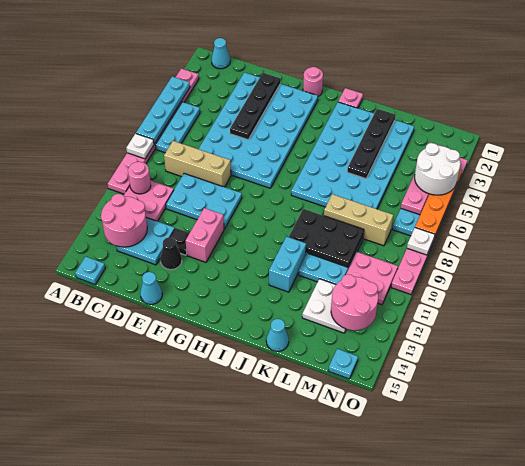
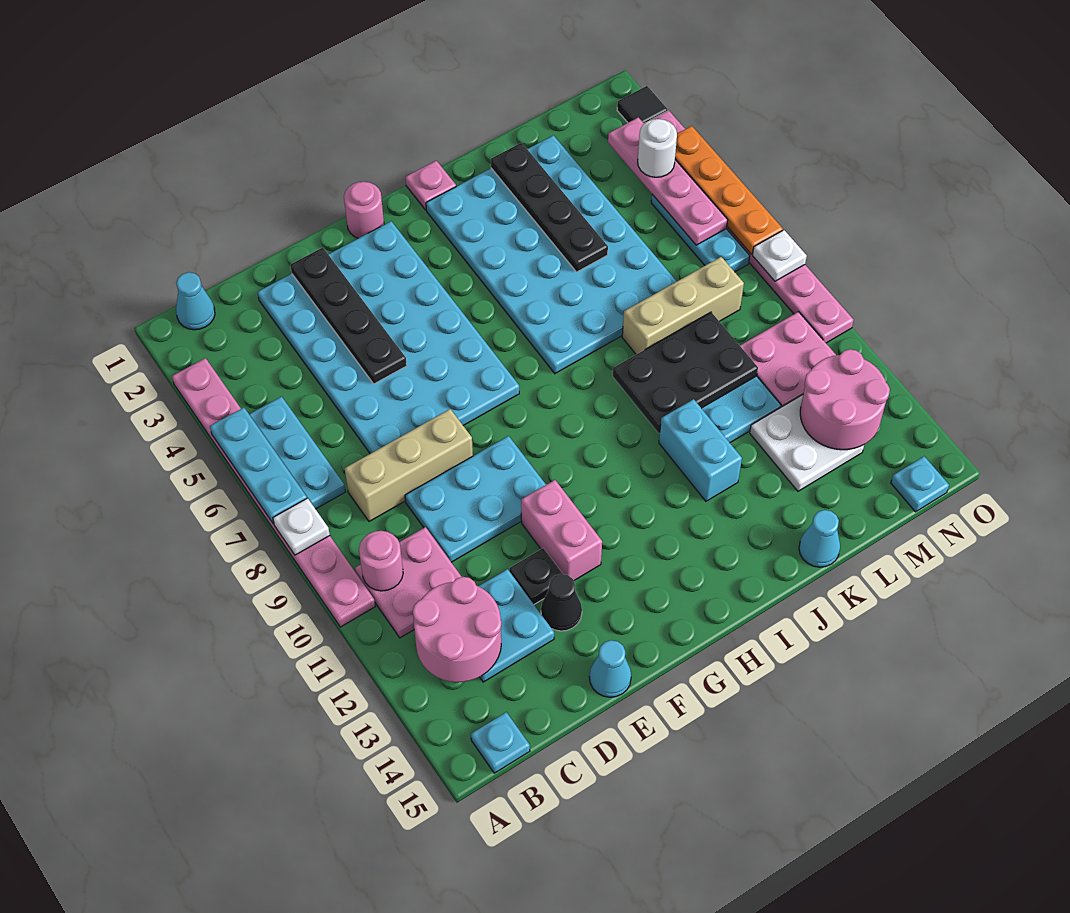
cyan 1x4 plate [136,77,190,144] -> cyan 1x3 plate [210,408,307,524]
white 2x2 round brick [415,143,460,195] -> white 1x1 round brick [638,119,677,177]
none -> black 1x1 tile [617,86,668,123]

